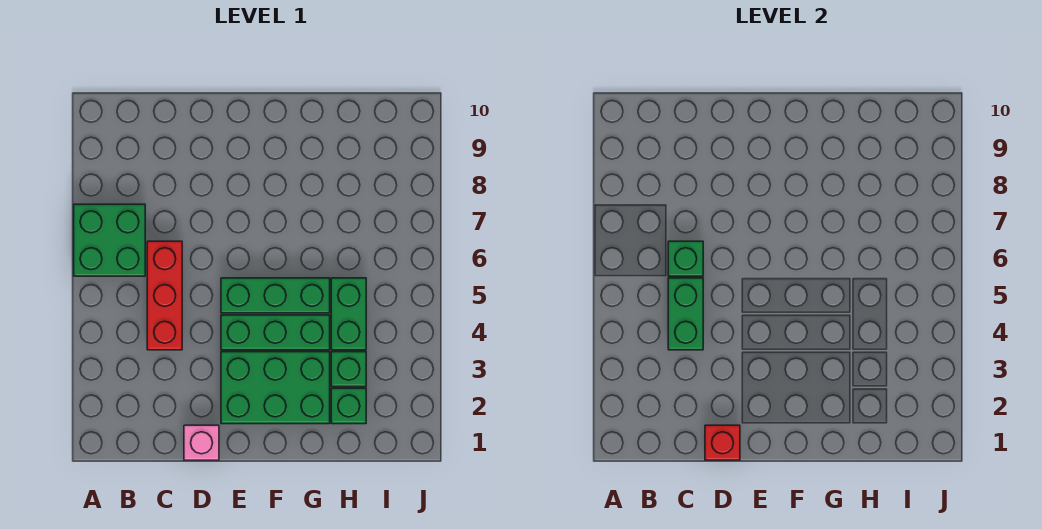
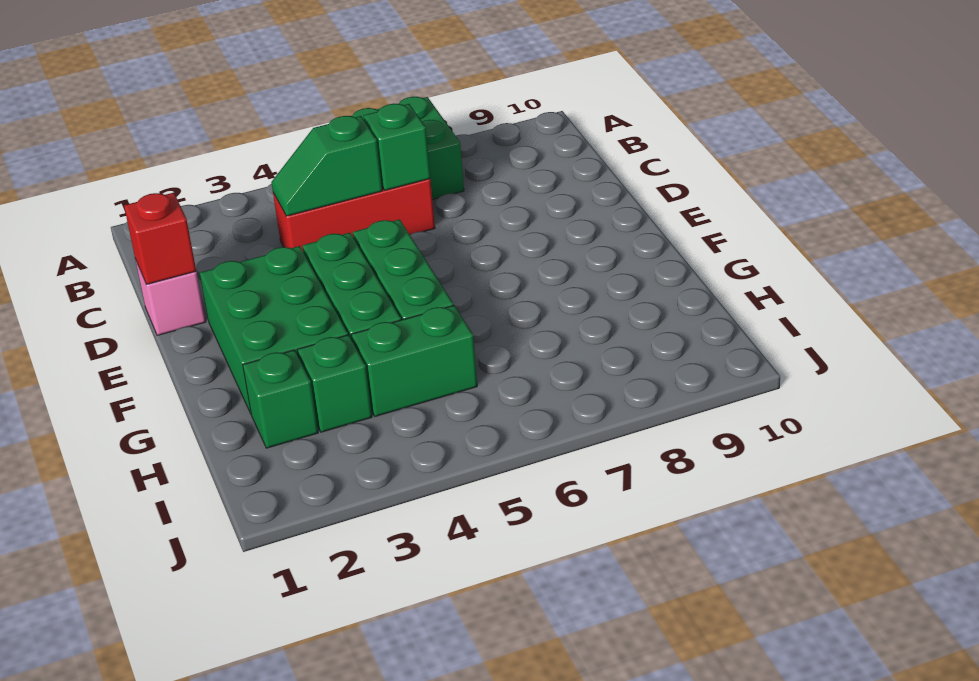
green 1x2 brick [668,278,703,350] -> green 1x2 slope [271,116,382,216]

